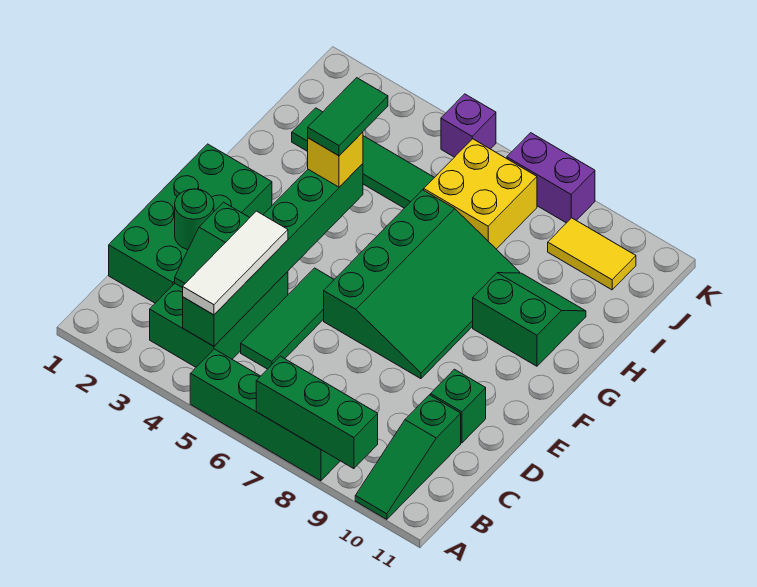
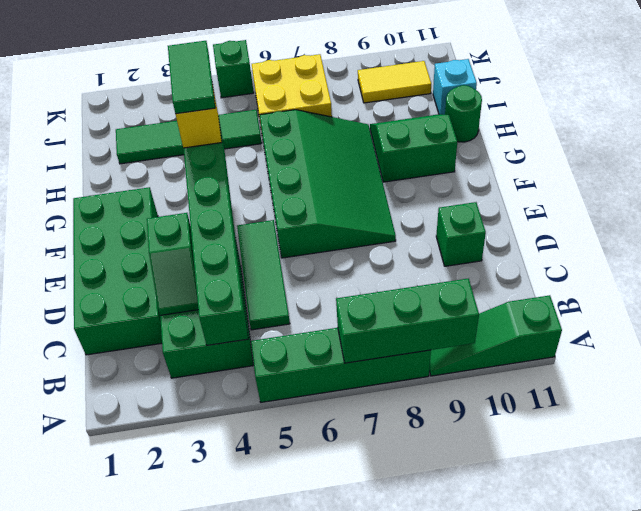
green 1x3 slope [355,395,461,519] -> green 1x3 slope turned to [429,295,562,376]
white 1x3 tile [183,211,288,315] -> none
green 1x1 round brick [175,189,214,250] -> green 1x1 round brick moved to [445,85,482,142]
none -> cyan 1x1 brick [433,59,477,115]
purple 1x1 brick [441,94,496,157] -> green 1x1 brick [213,40,254,98]
purple 1x2 brick [507,133,595,223] -> none

